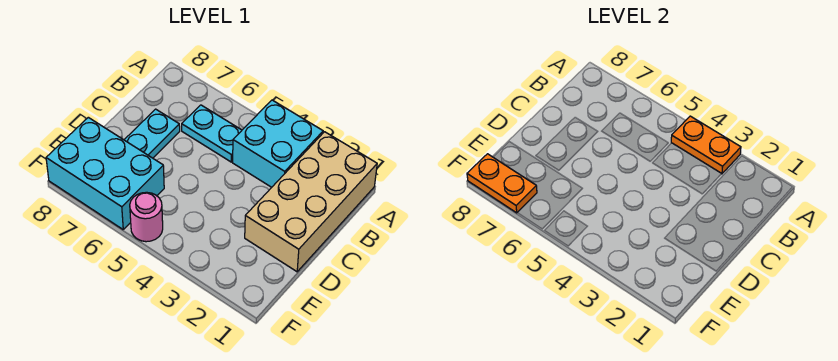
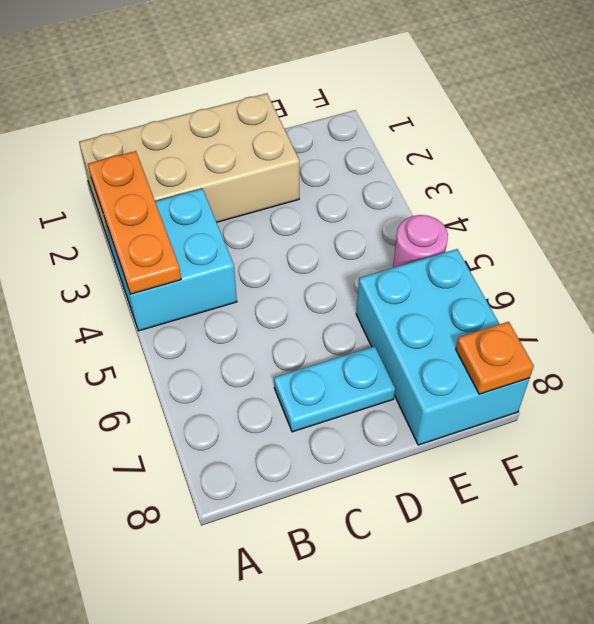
orange 1x2 plate [671,116,741,174] -> orange 1x3 plate [88,151,181,294]
cyan 1x2 plate [182,105,242,162] -> none
orange 1x2 plate [467,154,537,213] -> orange 1x1 plate [456,322,534,394]

